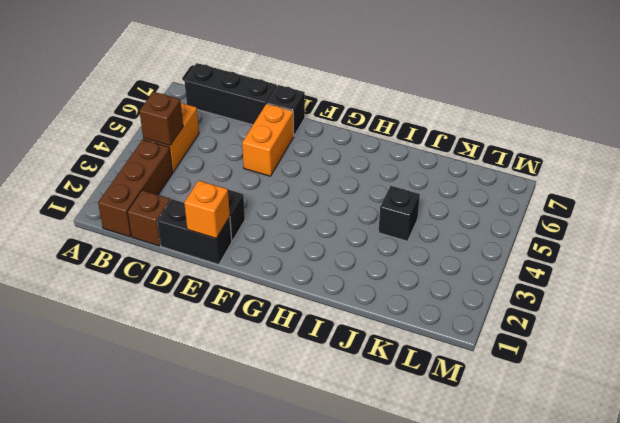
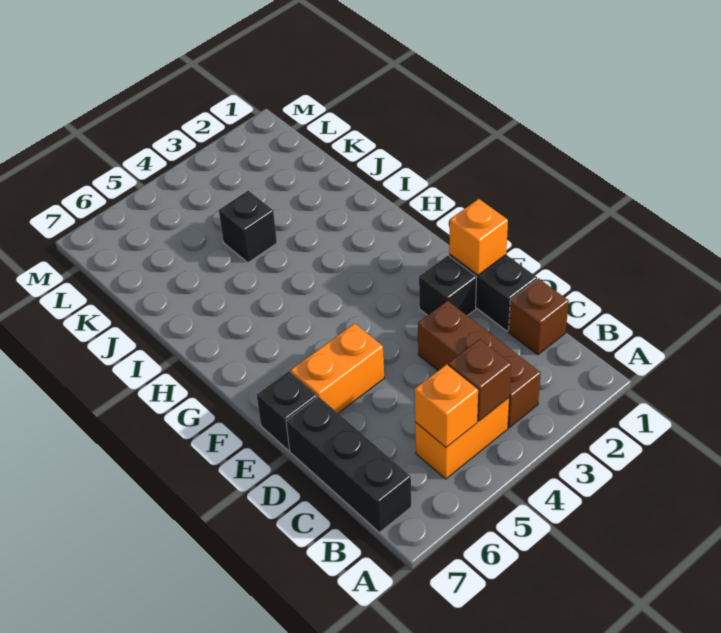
brown 1x3 brick [98,140,173,237] -> brown 1x3 brick turned to [418,301,541,428]
none -> orange 1x1 brick [415,364,478,447]

